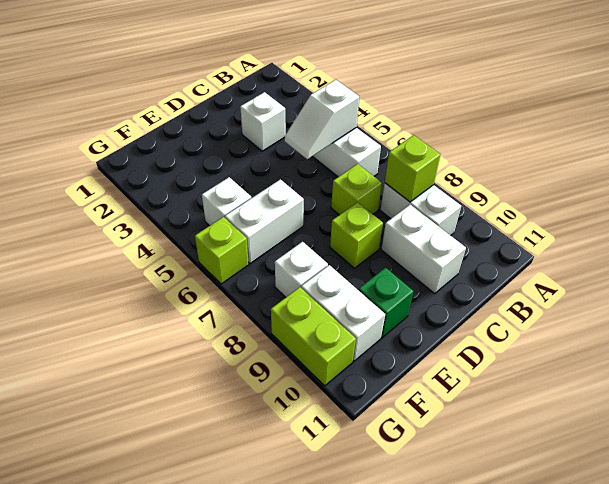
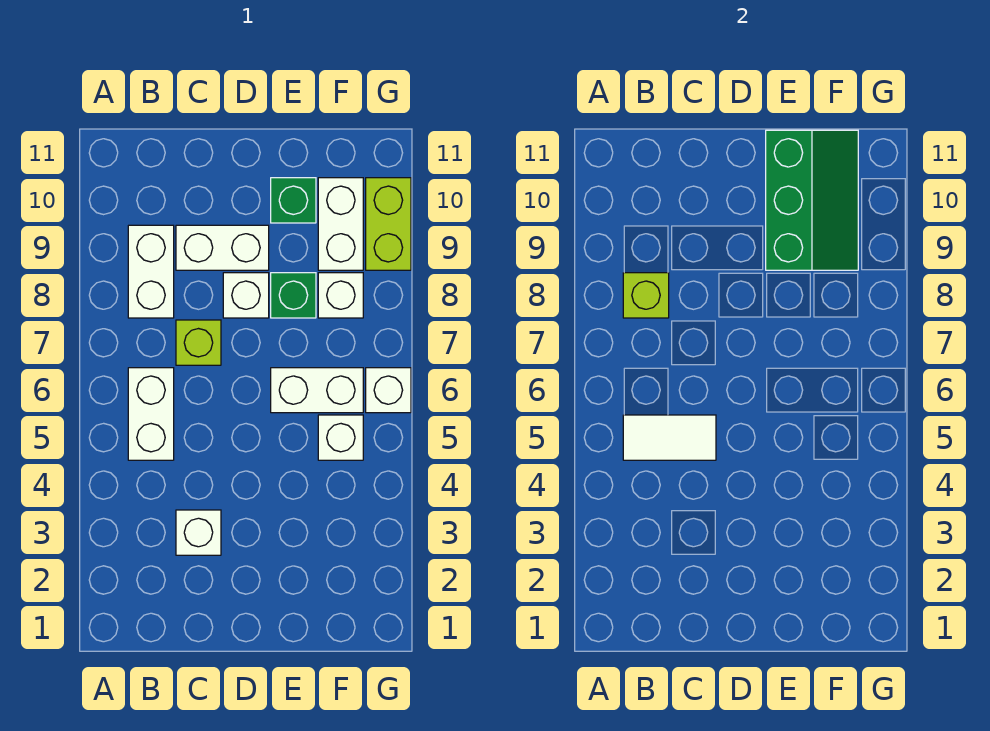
white 1x2 slope [285,80,359,159] -> white 1x2 tile [623,415,716,460]
white 1x2 brick [381,205,466,294] -> white 1x2 brick turned to [176,225,269,270]
lime 1x1 brick [330,202,383,268] -> white 1x1 brick [223,273,269,318]
none -> green 1x1 brick [271,273,316,318]
none -> green 2x3 slope [766,130,858,270]
lime 1x1 brick [195,217,249,284] -> white 1x1 brick [366,368,411,413]

